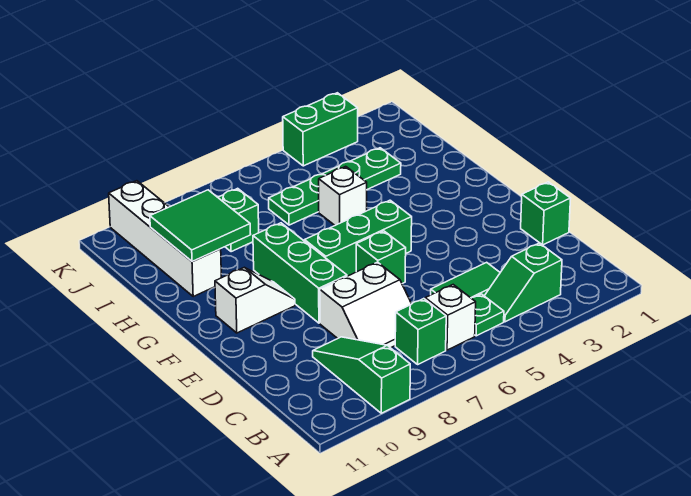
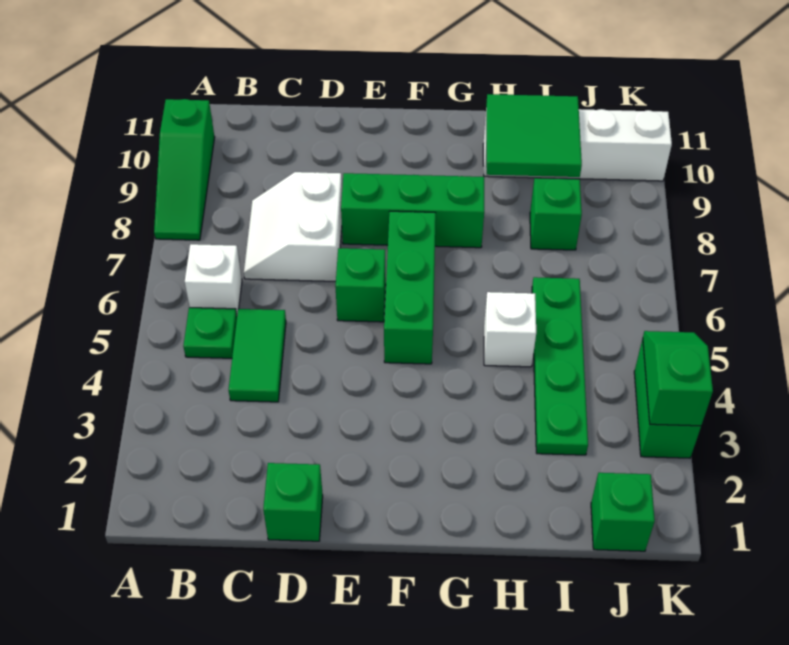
green 1x3 slope [313,337,410,413] -> green 1x3 slope turned to [154,99,215,240]
green 1x2 slope [485,243,562,322] -> green 1x2 slope moved to [643,331,713,426]
green 1x1 brick [395,299,446,364] -> green 1x1 brick moved to [591,473,655,551]
white 1x2 slope [215,267,295,333] -> none

